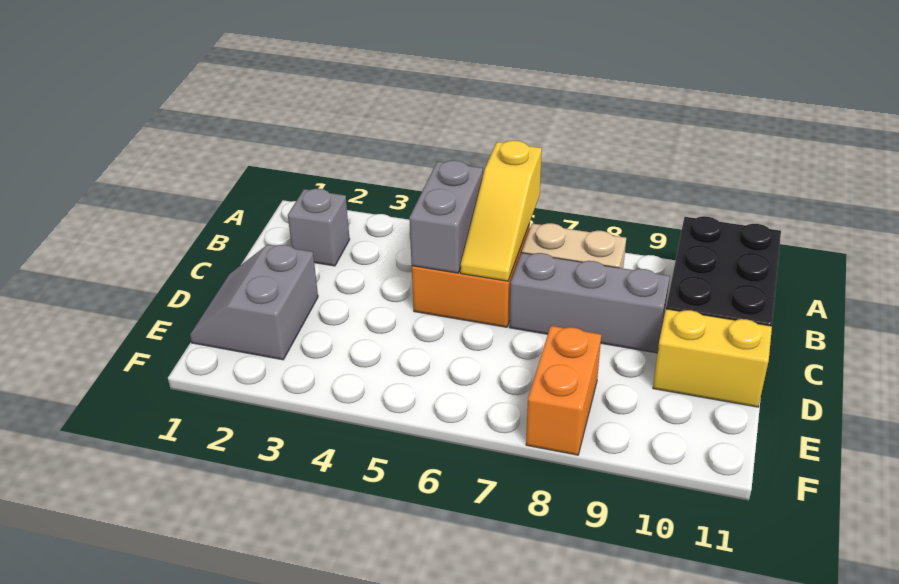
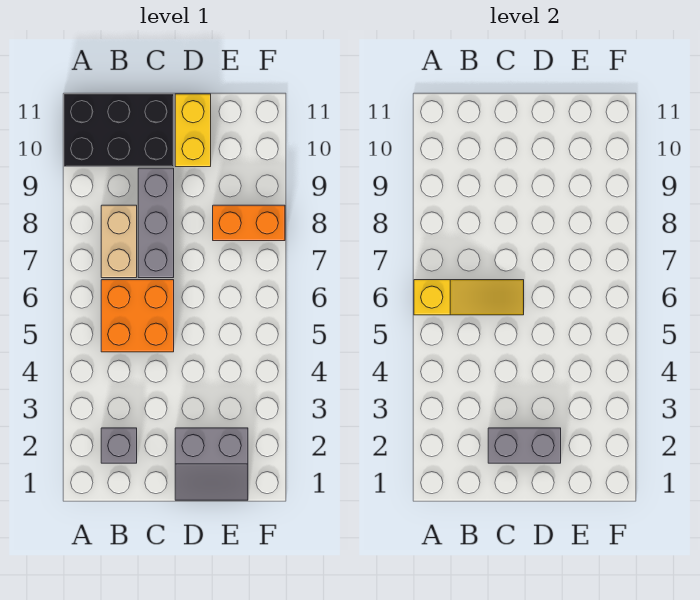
grey 1x2 brick [409,160,483,273] -> grey 1x2 brick moved to [488,428,561,463]

